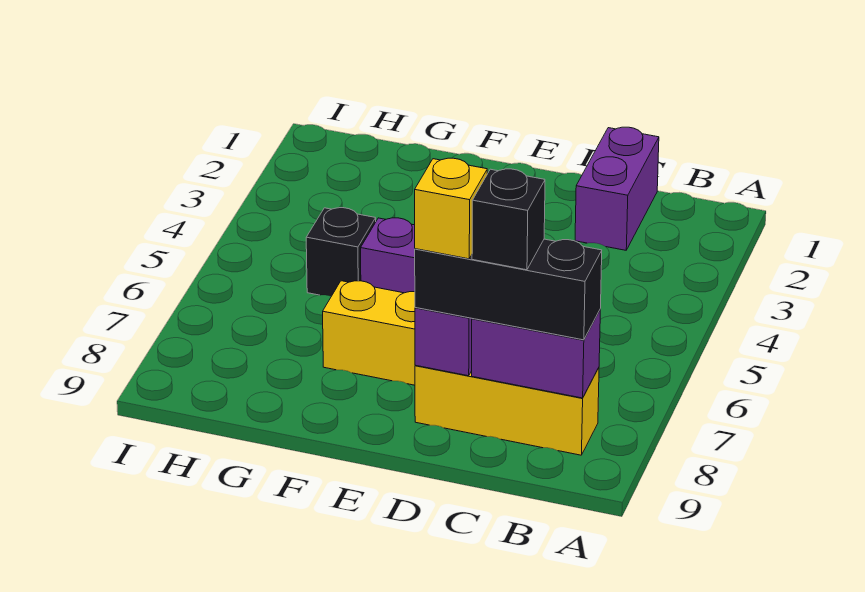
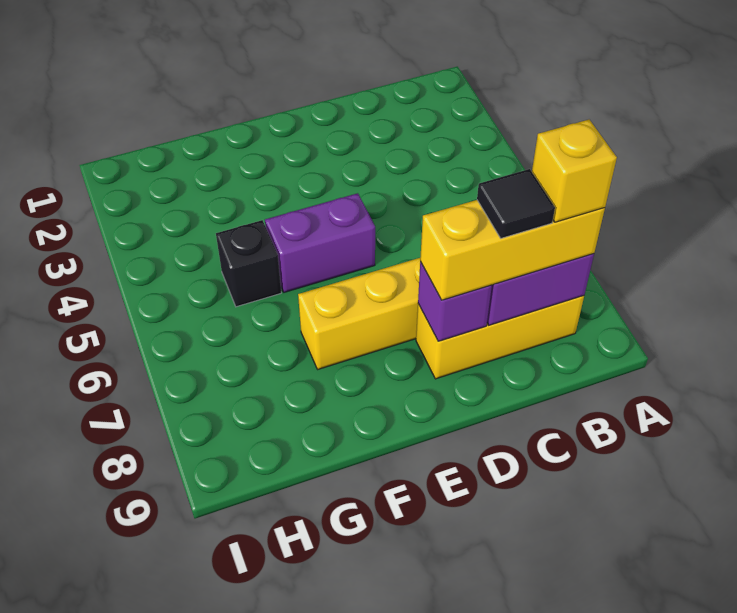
black 1x3 brick [415,239,602,340] -> yellow 1x3 brick [420,200,605,300]
purple 1x2 brick [575,127,659,250] -> none
black 1x1 brick [472,169,545,270] -> black 1x1 tile [477,169,555,238]
yellow 1x1 brick [415,158,487,259] -> yellow 1x1 brick moved to [532,120,617,222]

